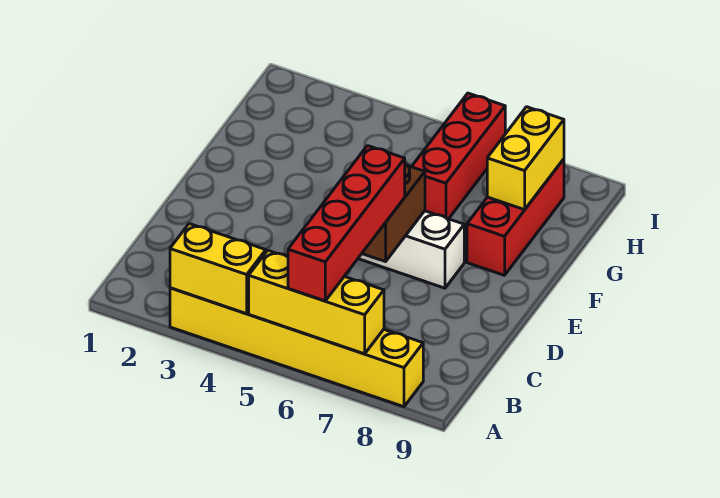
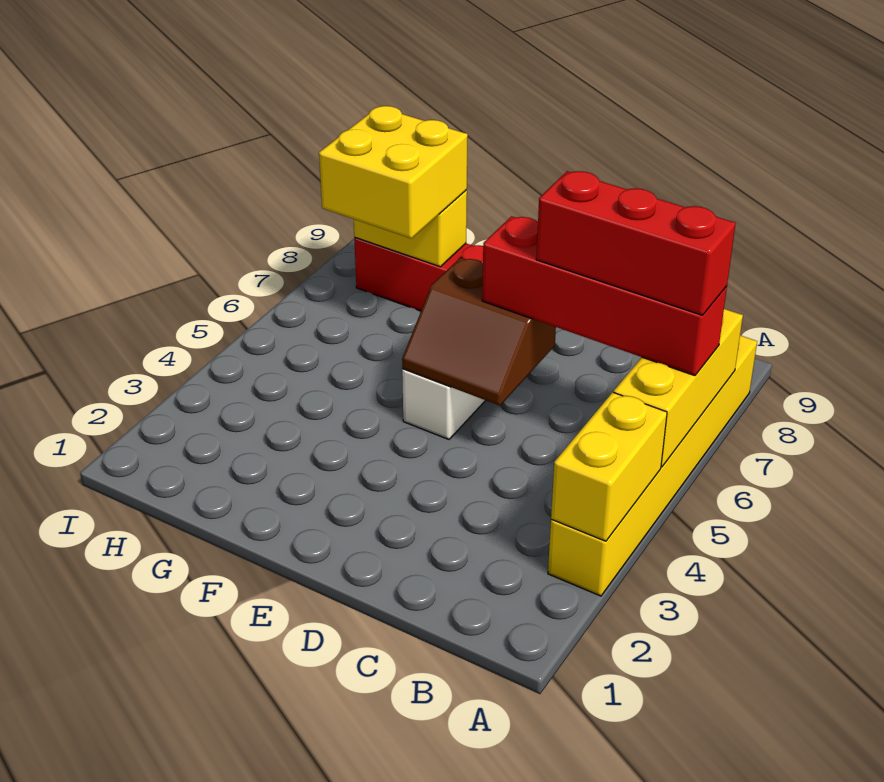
red 1x3 brick [412,93,505,219] -> red 1x3 brick moved to [536,171,736,315]
none -> yellow 2x2 brick [319,106,468,239]

